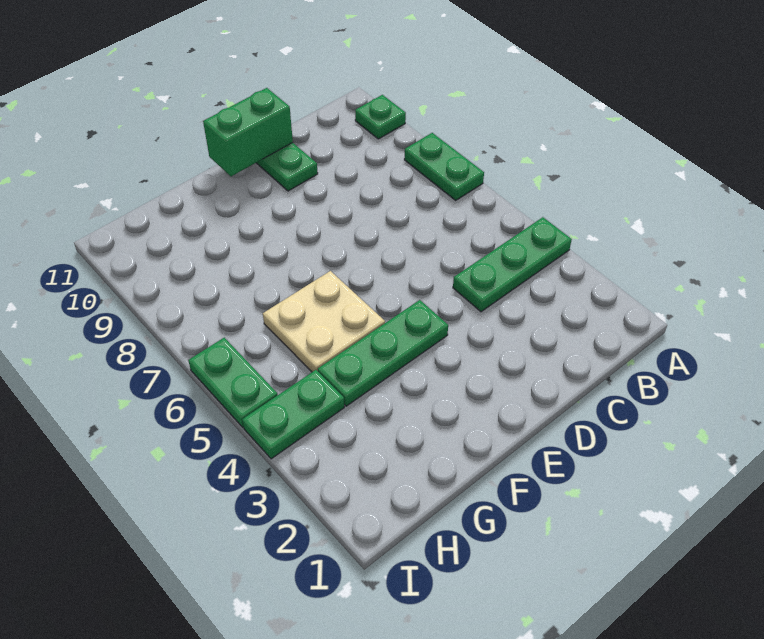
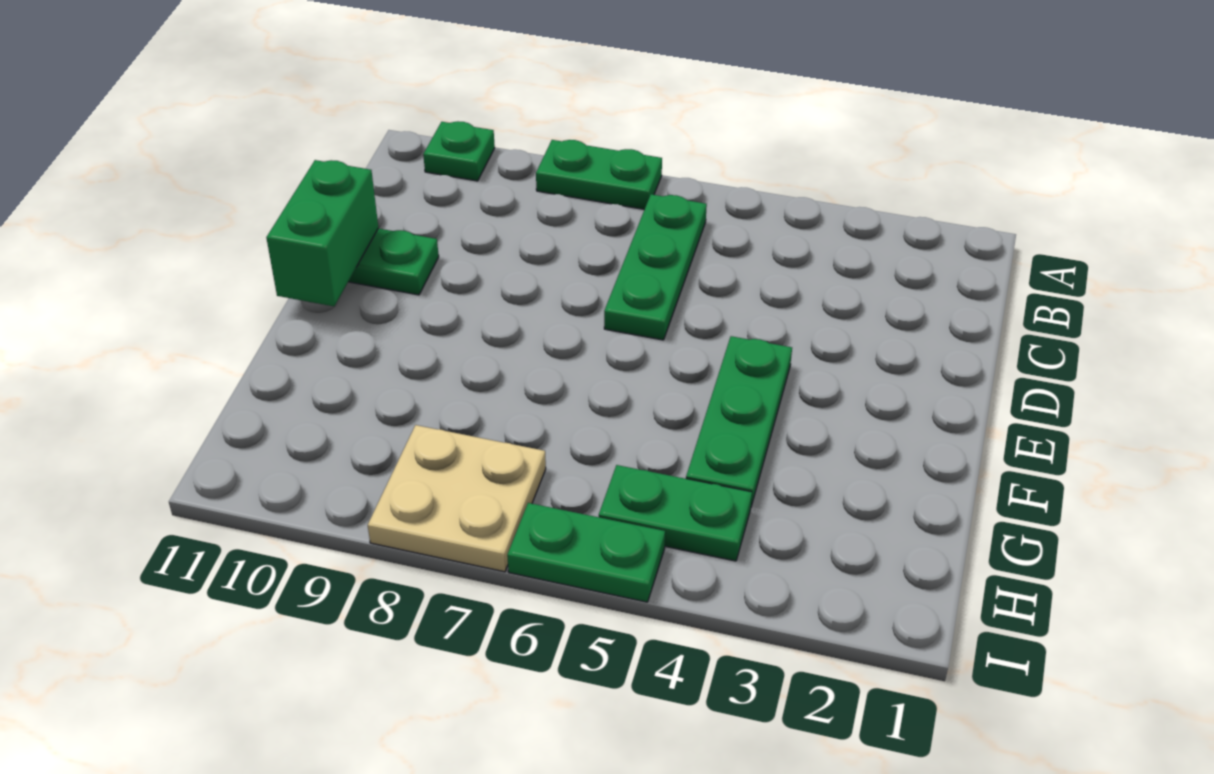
green 1x3 plate [453,217,572,312] -> green 1x3 plate moved to [604,194,707,340]
tan 2x2 plate [263,271,385,372] -> tan 2x2 plate moved to [368,425,546,572]
green 1x2 plate [242,370,344,459] -> green 1x2 plate turned to [599,465,752,561]

